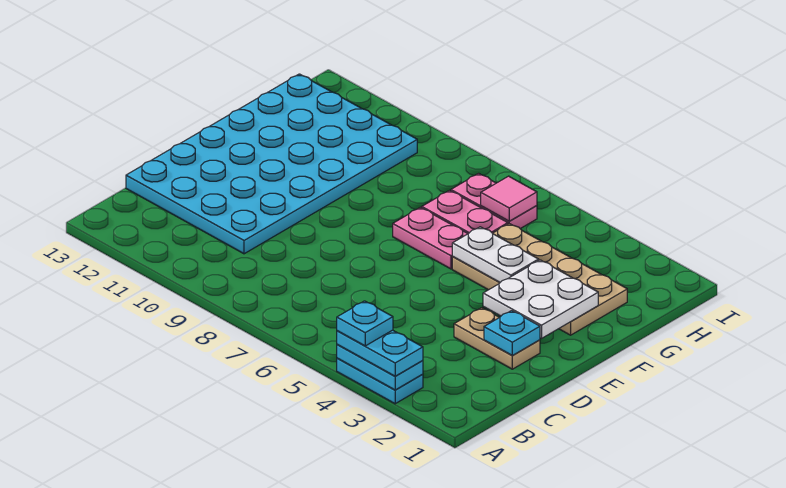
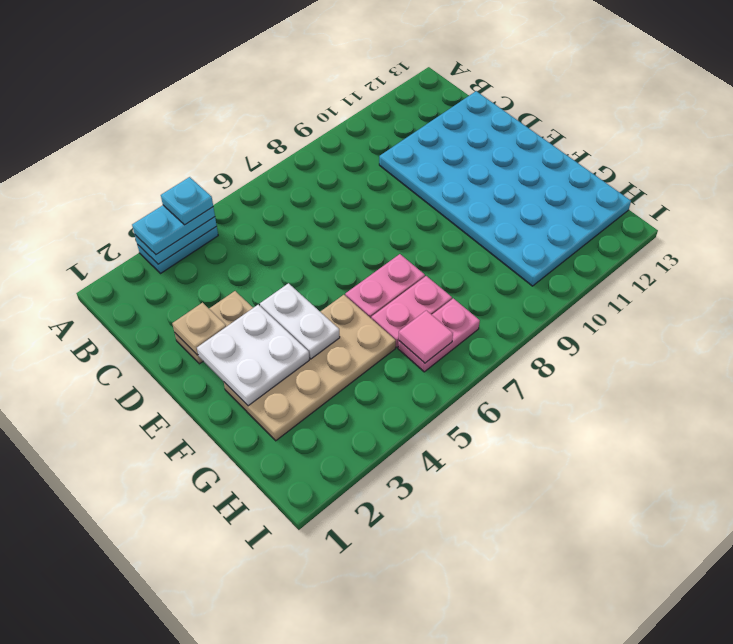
cyan 1x1 plate [484,311,540,355] -> tan 1x1 plate [172,303,226,355]
white 1x2 plate [452,227,539,282] -> white 1x2 plate turned to [260,283,340,359]

